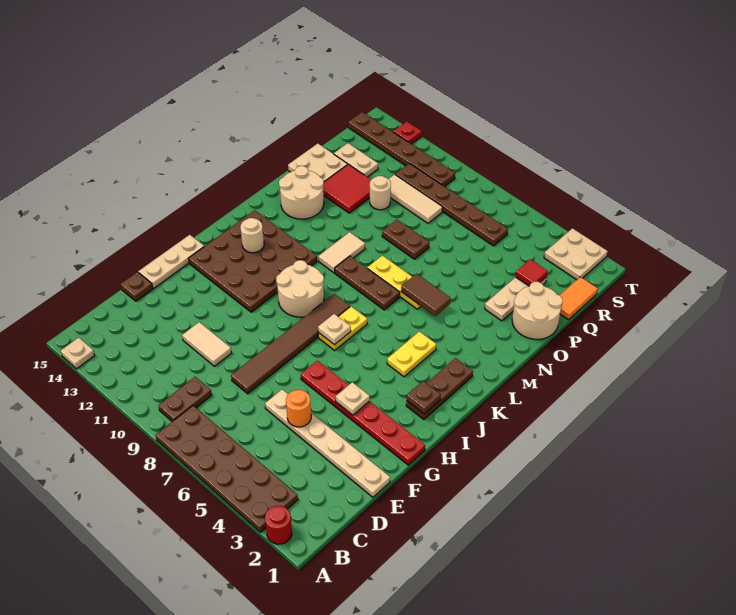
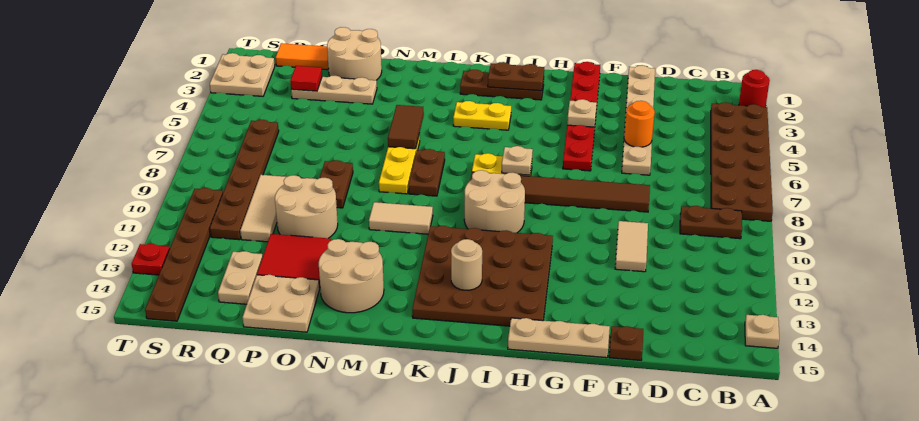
brown 1x1 plate [407,381,441,414] -> brown 1x2 plate [488,62,544,91]
brown 1x3 plate [335,256,400,310] -> brown 1x2 plate [409,149,445,196]
tan 1x1 round brick [370,176,391,210] -> tan 2x2 round brick [275,175,338,238]

